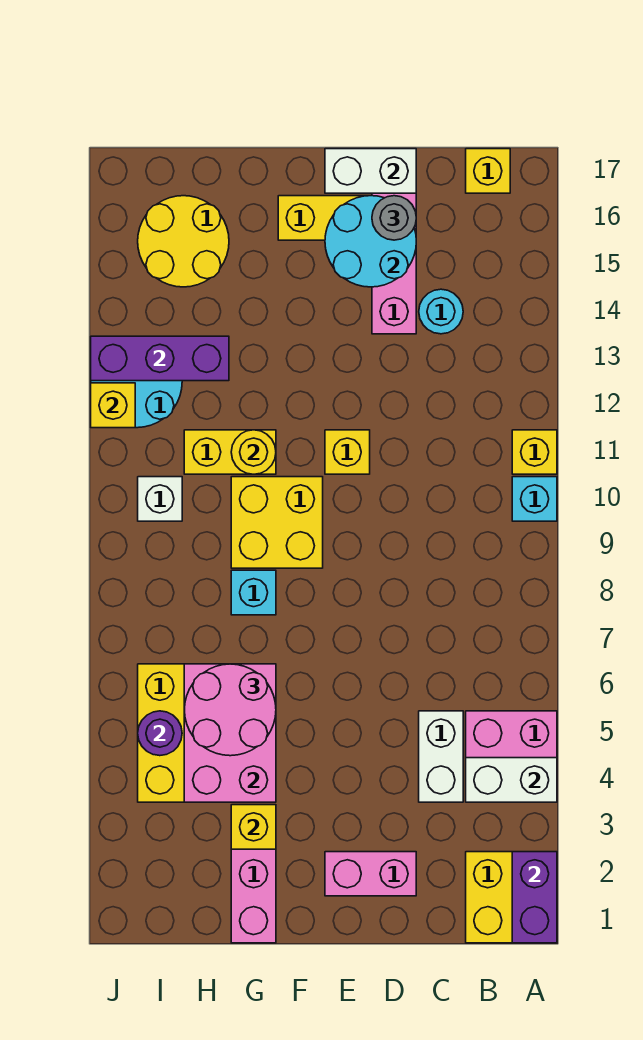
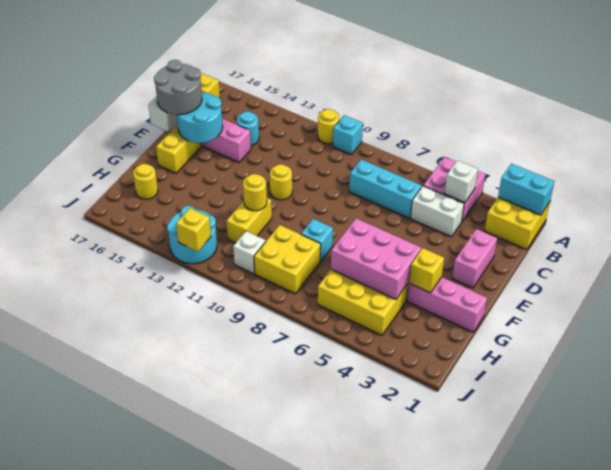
purple 1x2 brick [512,852,557,943] -> cyan 1x2 brick [498,164,554,215]
white 1x2 brick [466,758,557,802] -> white 1x1 brick [445,160,478,203]
yellow 1x1 brick [512,430,557,474] -> yellow 1x1 round brick [318,109,339,144]
none -> cyan 1x3 brick [349,160,422,218]
grey 1x1 round brick [372,196,416,240] -> grey 2x2 round brick [154,60,202,115]
yellow 1x1 brick [325,430,370,474] -> yellow 1x1 round brick [270,164,292,200]
yellow 2x2 brick [231,477,323,568] -> yellow 2x2 brick moved to [254,225,321,294]
pink 2x2 round brick [184,664,276,756] -> none
purple 1x3 brick [91,336,229,381] -> none
yellow 2x2 round brick [138,196,229,287] -> yellow 1x1 round brick [133,164,158,199]
purple 1x1 round brick [138,711,182,756] -> none

